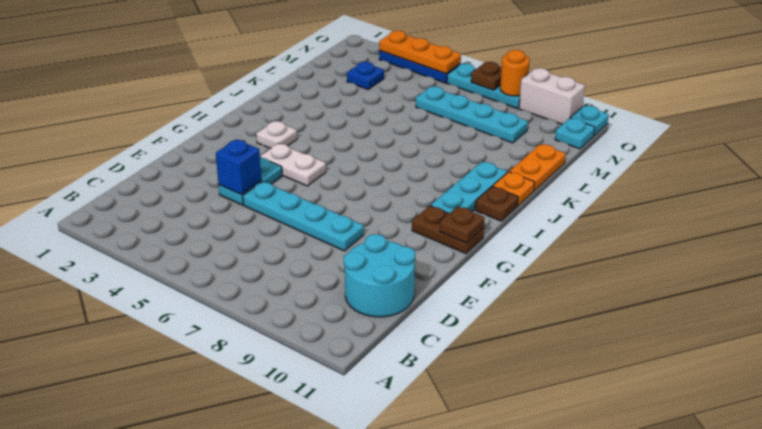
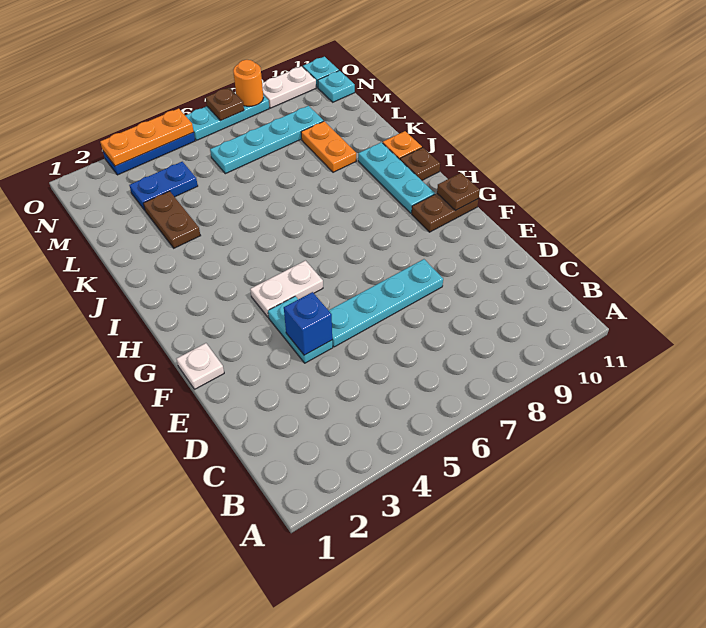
cyan 2x2 round brick [344,234,415,317] -> none
white 1x1 plate [256,121,297,149] -> white 1x1 plate moved to [177,343,224,389]
none -> brown 1x2 plate [143,191,201,248]
orange 1x2 plate [509,144,566,191] -> orange 1x2 plate moved to [301,121,356,172]
blue 1x1 plate [347,62,384,89] -> blue 1x2 plate [129,162,198,210]
white 1x2 brick [519,68,585,124] -> white 1x2 plate [262,66,316,108]

